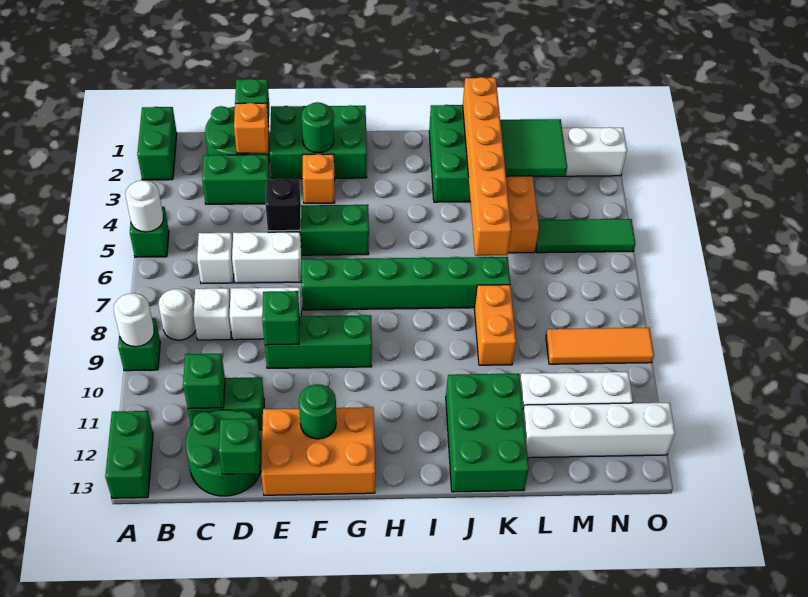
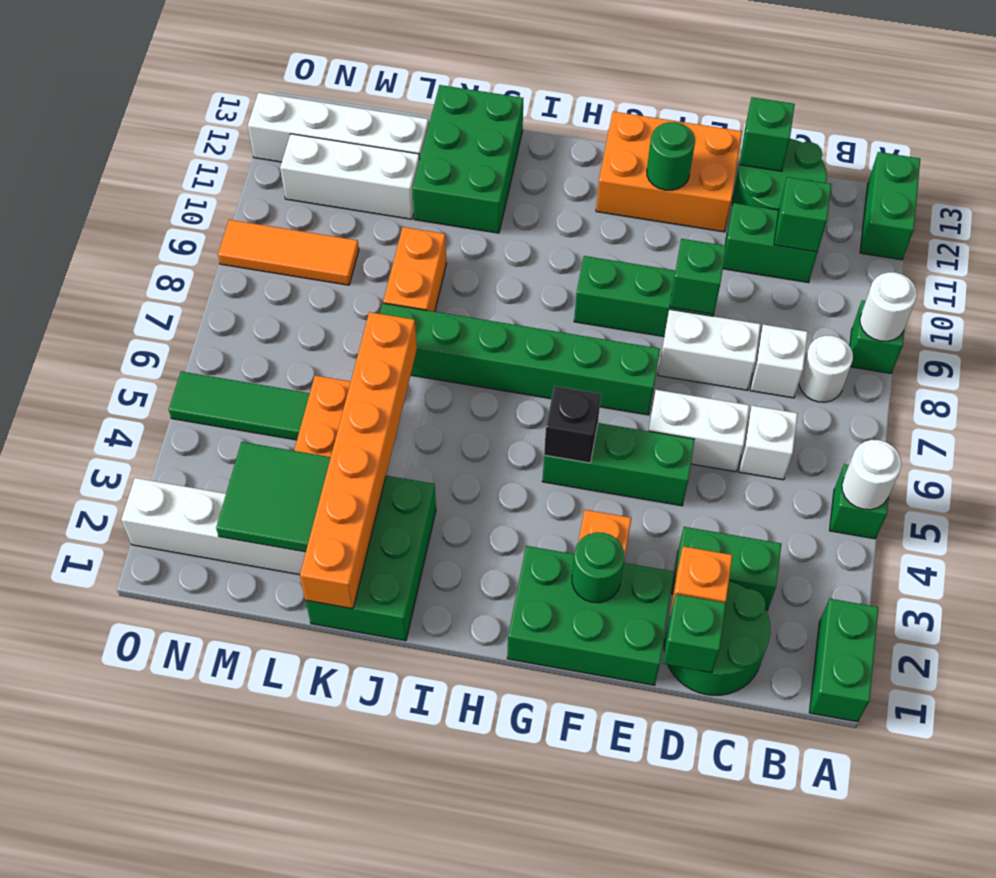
black 1x1 brick [266,179,301,231] -> black 1x1 brick moved to [544,386,601,463]

